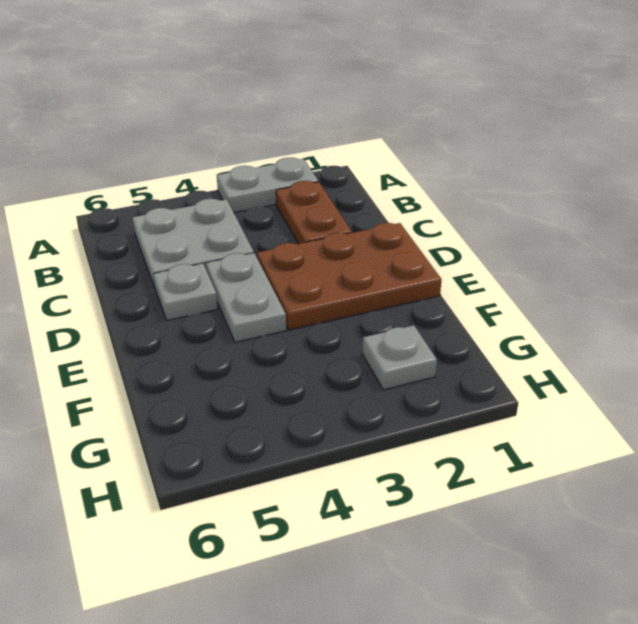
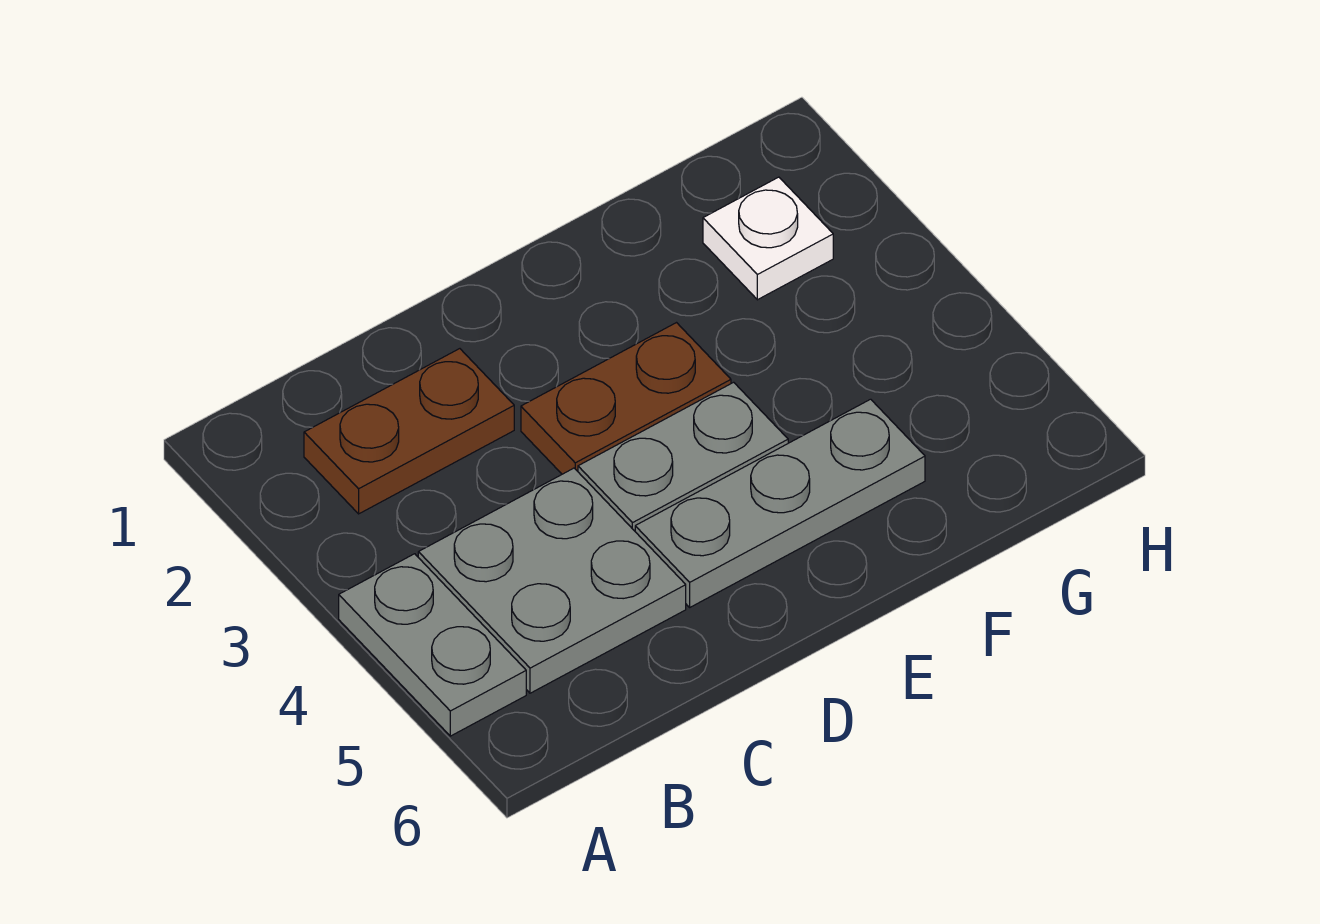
grey 1x2 plate [217,158,318,213] -> grey 1x2 plate moved to [339,554,526,736]
brown 2x3 plate [257,223,442,330] -> brown 1x2 plate [521,323,731,474]
grey 1x1 plate [153,264,218,320] -> grey 1x3 plate [635,399,925,607]
grey 1x1 plate [363,325,437,390] -> white 1x1 plate [703,177,833,300]

